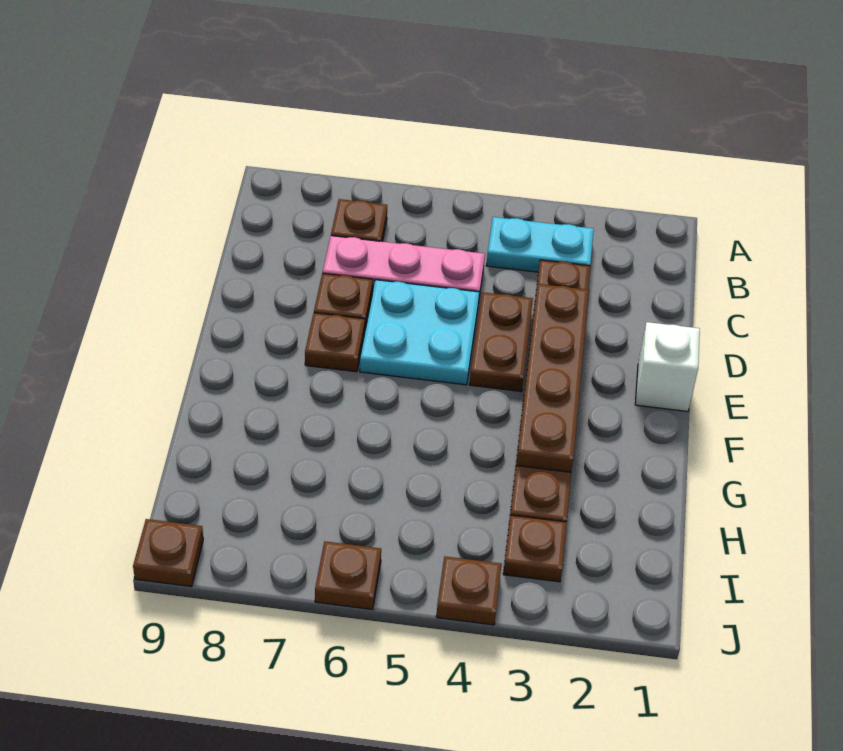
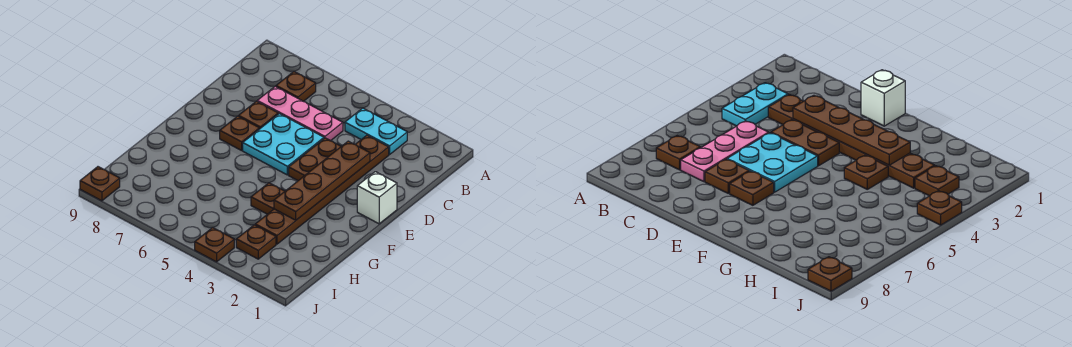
brown 1x1 plate [315,541,381,609] -> brown 1x1 plate moved to [251,183,285,214]

